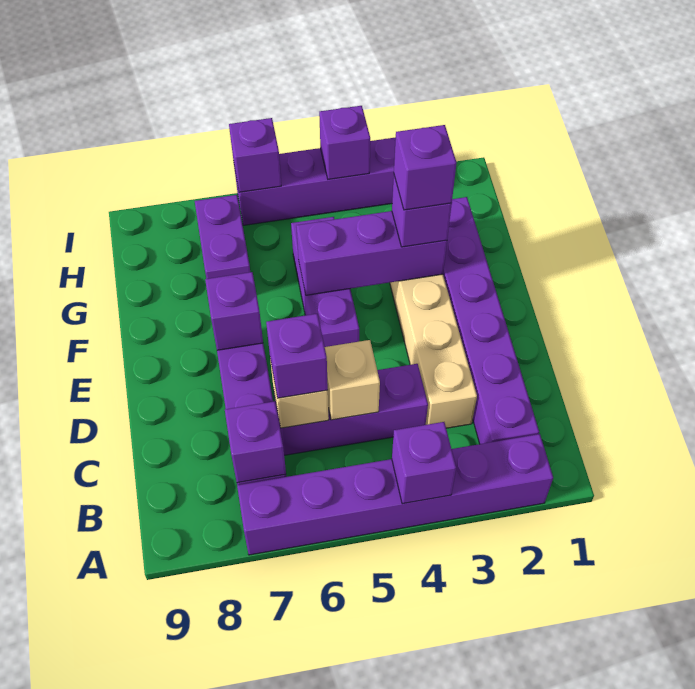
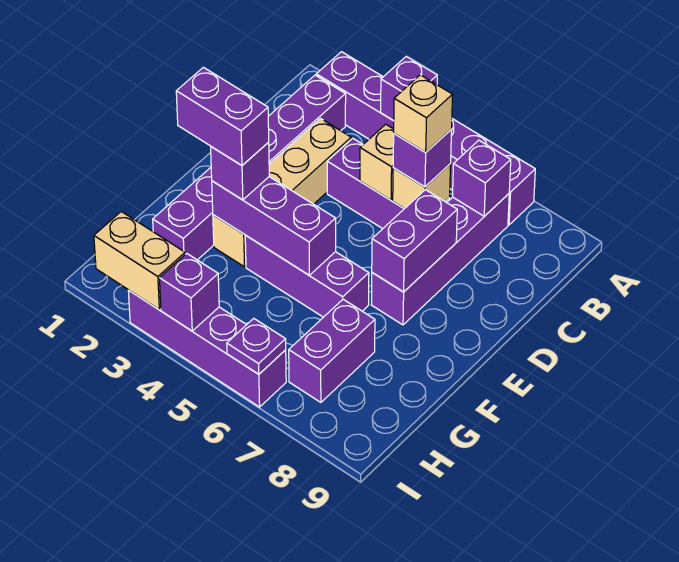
none -> tan 1x1 brick [394,75,453,152]
purple 1x3 brick [291,217,359,347] -> purple 1x3 brick turned to [245,235,369,317]
purple 1x1 brick [205,272,263,350] -> purple 1x2 brick [372,190,457,292]
purple 1x1 brick [394,125,457,210] -> purple 1x2 brick [176,67,269,165]
none -> tan 1x2 brick [94,212,185,310]
purple 1x1 brick [229,118,281,192] -> purple 1x1 plate [227,318,286,374]

